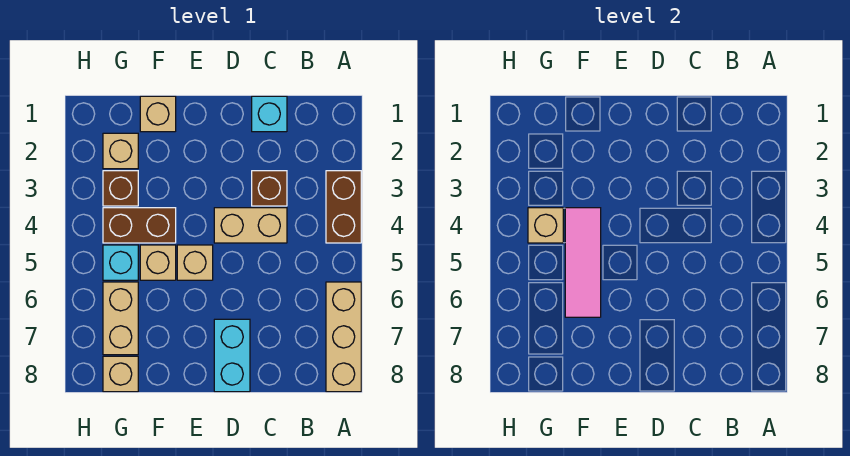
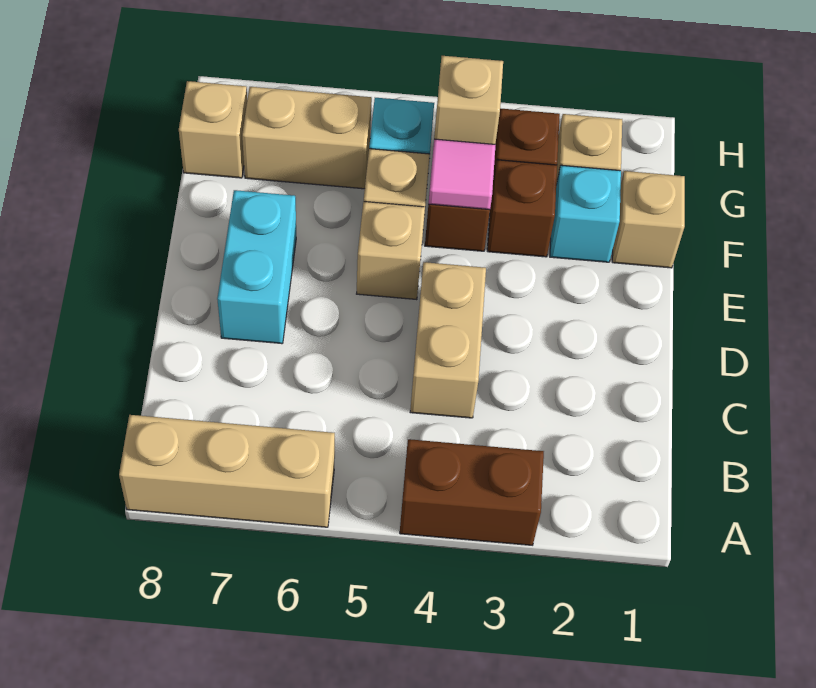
cyan 1x1 brick [252,96,287,132] -> cyan 1x1 brick moved to [550,165,621,262]
brown 1x1 brick [252,171,287,206] -> brown 1x1 brick moved to [487,160,557,257]
cyan 1x2 brick [214,319,250,392] -> cyan 1x2 brick turned to [217,190,296,344]
pink 1x3 tile [565,208,601,317] -> pink 1x1 tile [428,139,496,210]

